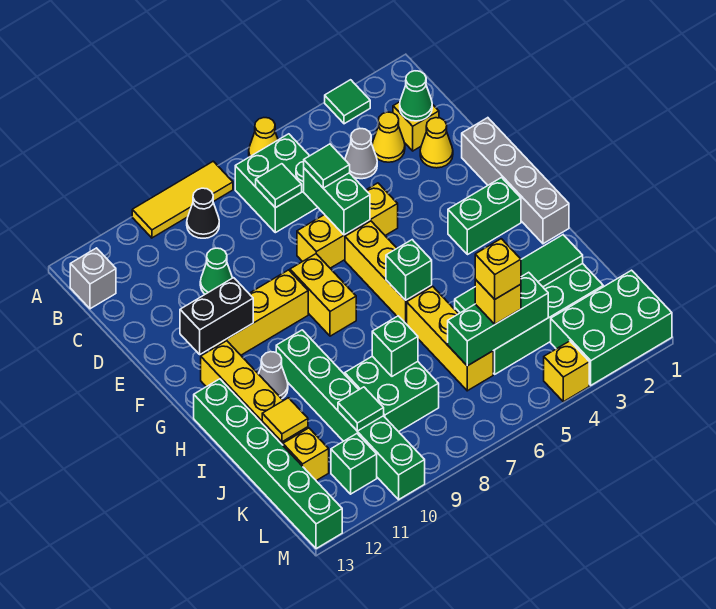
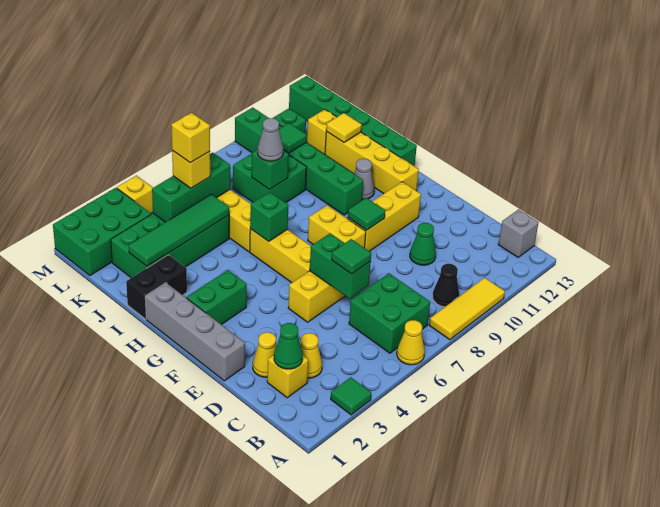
grey 1x1 cone [345,129,377,179] -> grey 1x1 cone moved to [258,118,283,161]
green 1x1 tile [256,164,302,208] -> green 1x1 tile moved to [348,198,385,230]
black 1x2 brick [180,278,253,354] -> black 1x2 brick moved to [126,255,187,319]

